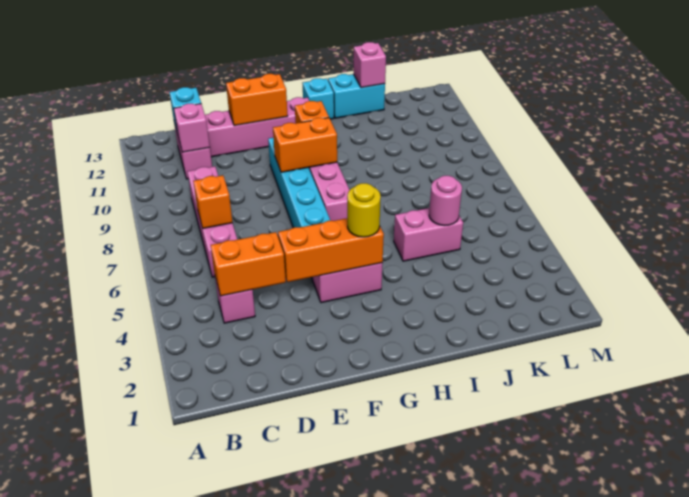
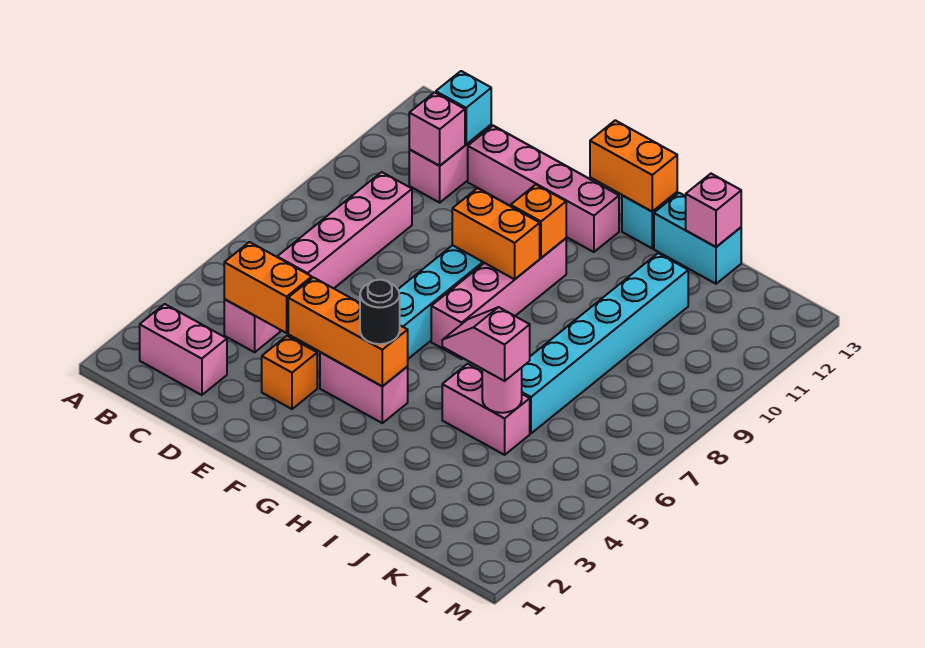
none -> pink 1x2 brick [140,304,227,395]
orange 1x1 brick [193,175,232,228] -> orange 1x1 brick moved to [262,336,317,409]
orange 1x2 brick [226,74,288,126] -> orange 1x2 brick moved to [590,120,677,212]
yellow 1x1 round brick [347,183,381,237] -> black 1x1 round brick [360,280,400,344]
none -> pink 1x2 slope [442,307,530,381]
none -> cyan 1x6 brick [522,253,688,433]

